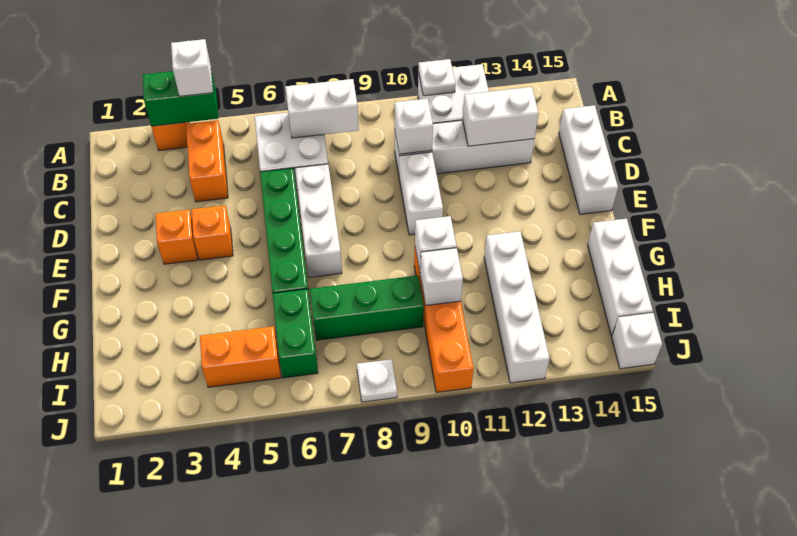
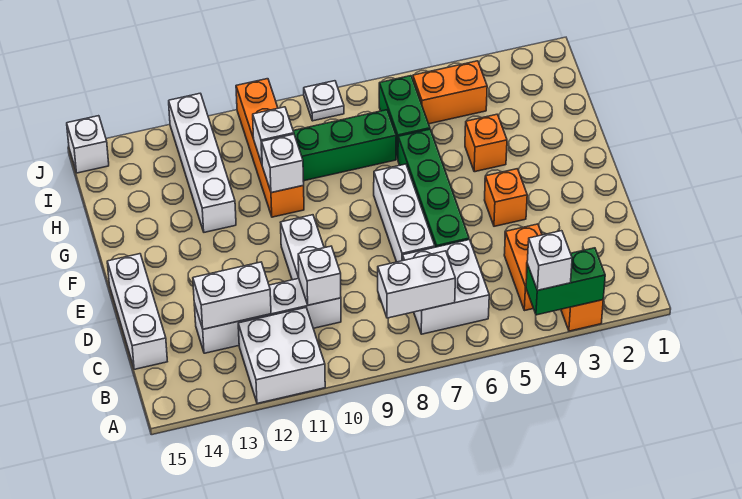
white 1x1 plate [418,59,456,96] -> none
orange 1x1 brick [156,209,198,264] -> orange 1x1 brick moved to [465,114,507,172]
white 1x3 brick [588,219,653,336] -> none

